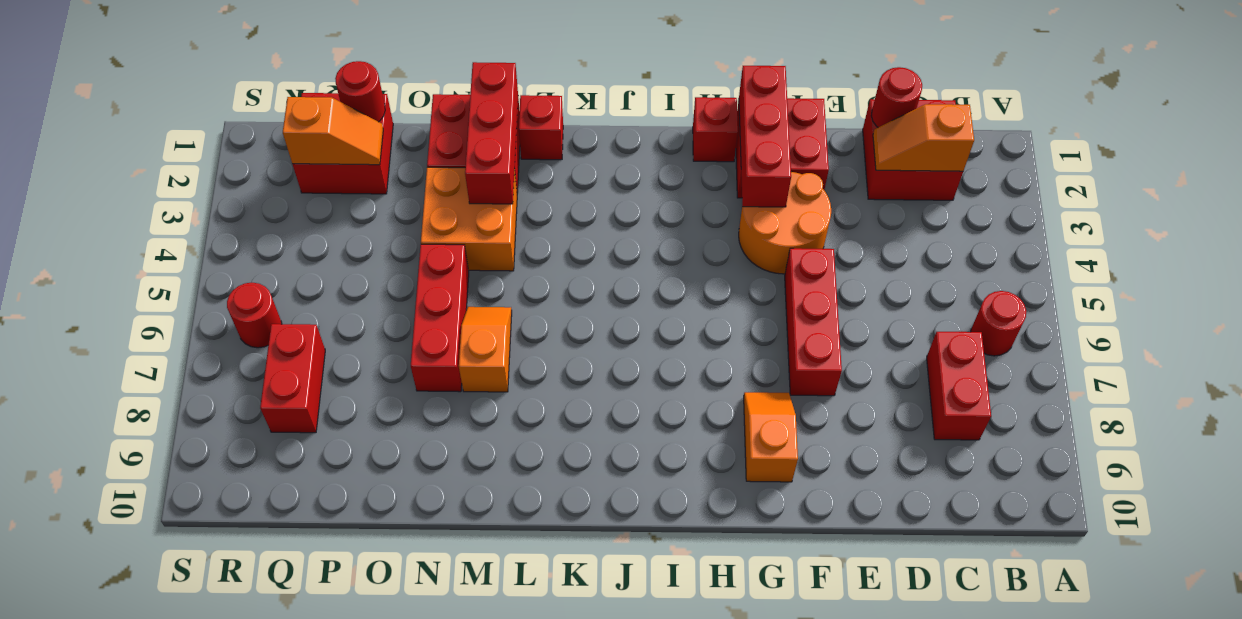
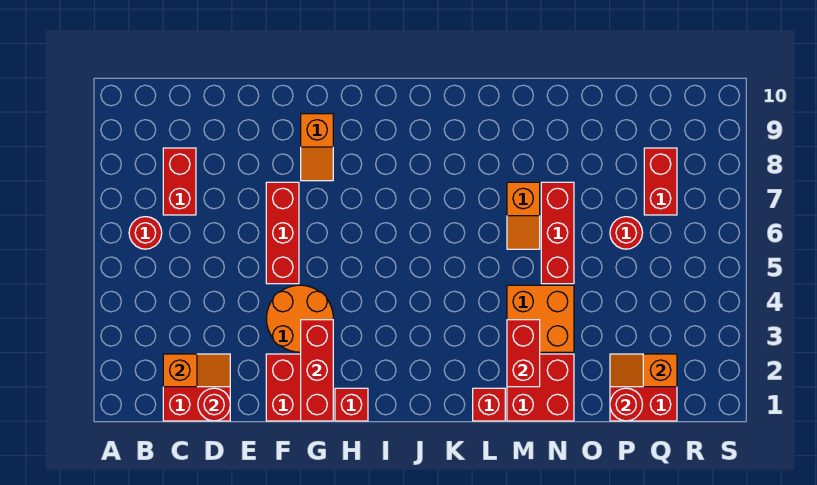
red 1x3 brick [465,62,518,204] -> red 1x2 brick [507,320,540,387]
red 1x1 round brick [227,283,282,348] -> red 1x1 round brick moved to [610,217,643,249]

